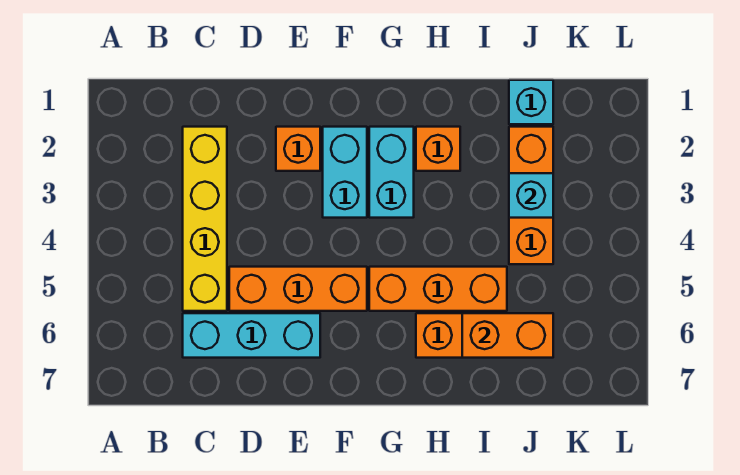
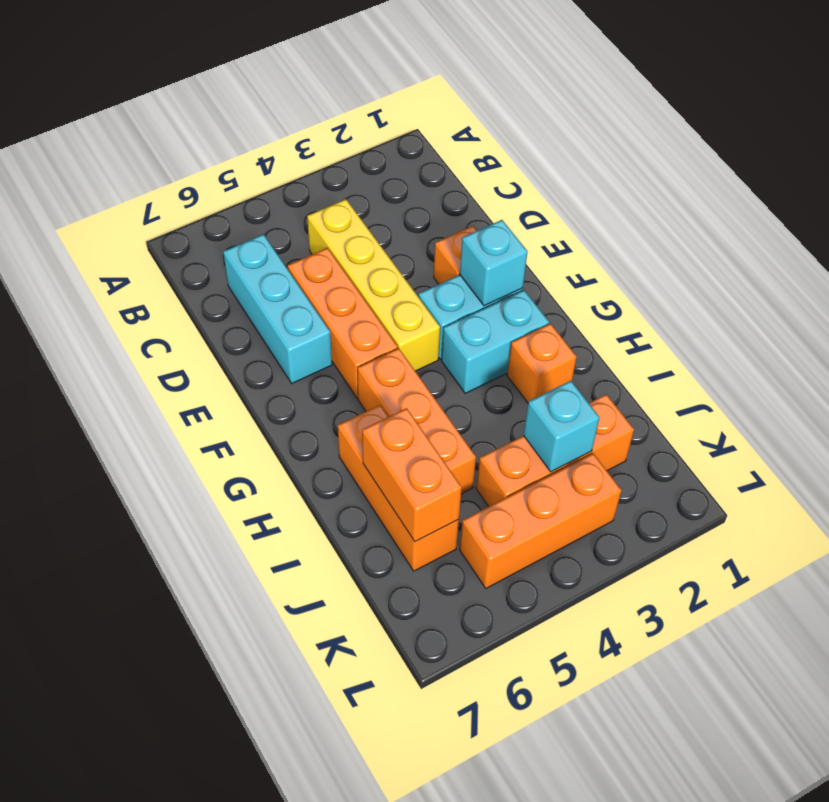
yellow 1x4 brick [183,127,227,311] -> yellow 1x4 brick turned to [307,199,440,371]
cyan 1x1 brick [509,80,553,124] -> cyan 1x1 brick moved to [460,220,527,306]
none -> orange 1x3 brick [460,453,622,588]

